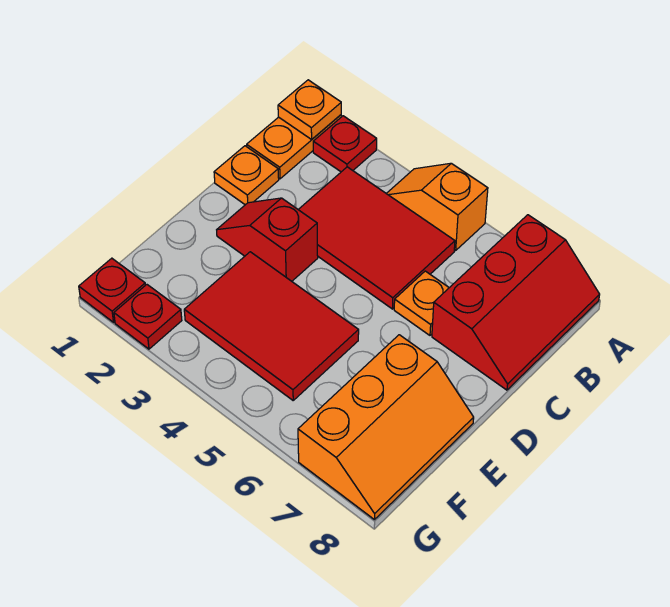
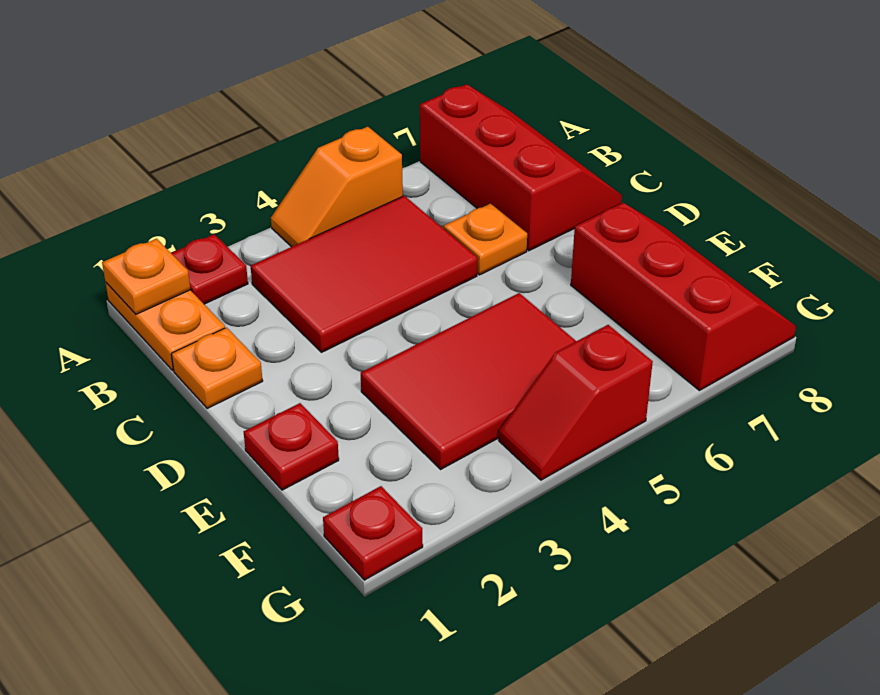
red 1x2 slope [217,198,318,281] -> red 1x2 slope moved to [499,325,653,480]
orange 2x3 slope [298,335,474,519] -> red 2x3 slope [571,203,796,390]
red 1x1 plate [114,285,182,349] -> red 1x1 plate moved to [244,403,339,490]

